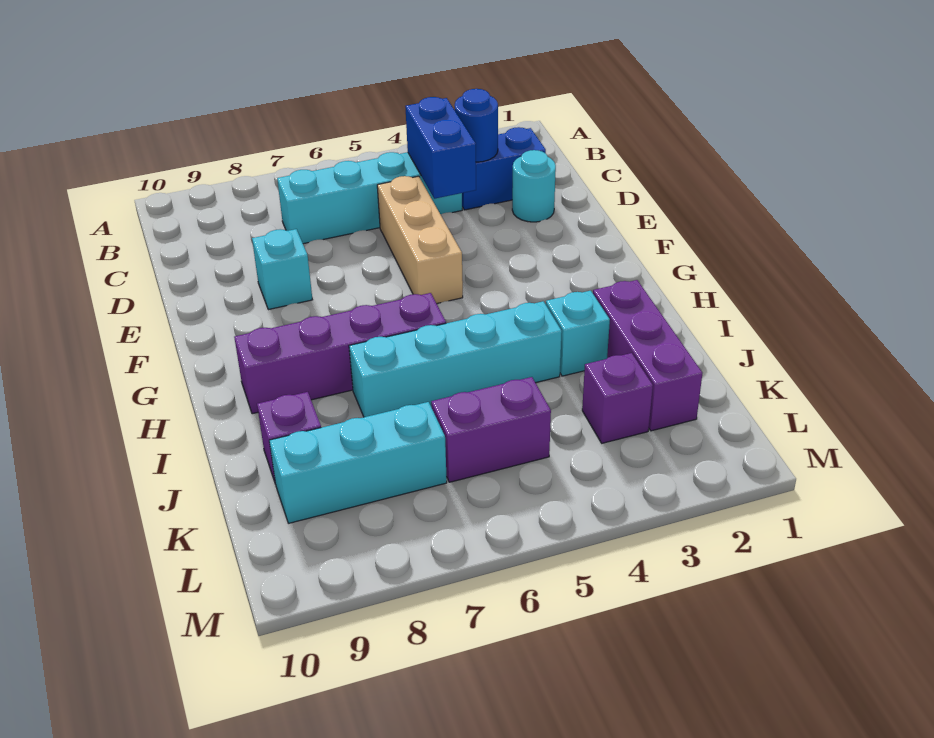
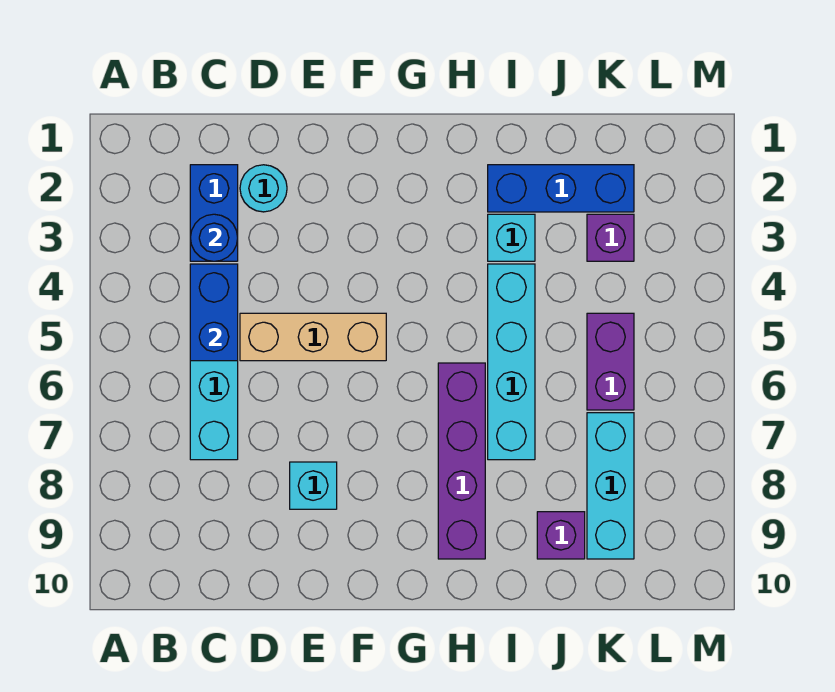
blue 1x2 brick [405,97,476,199] -> blue 1x2 brick turned to [190,264,238,361]
purple 1x3 brick [593,280,702,431] -> blue 1x3 brick [488,165,634,212]

